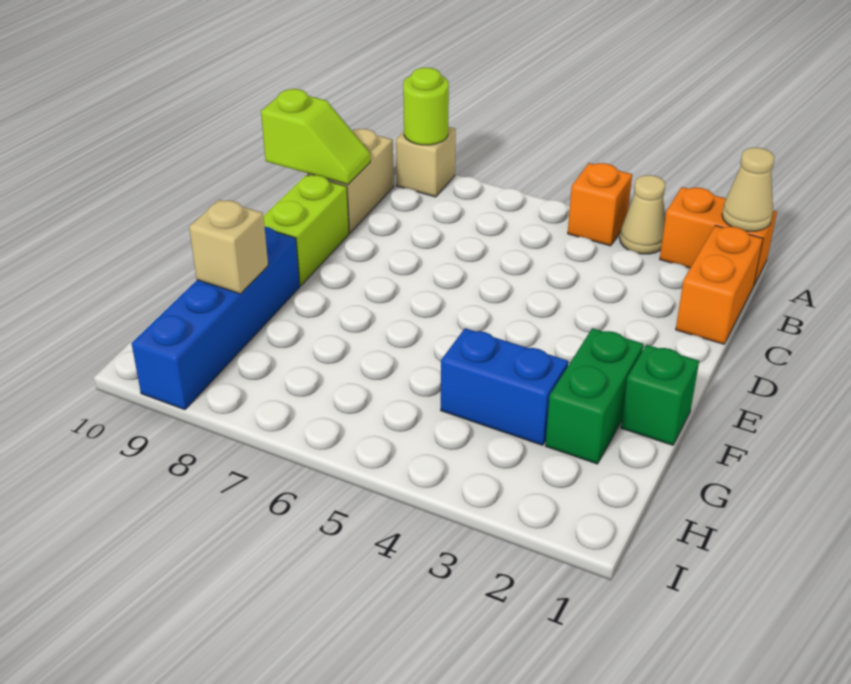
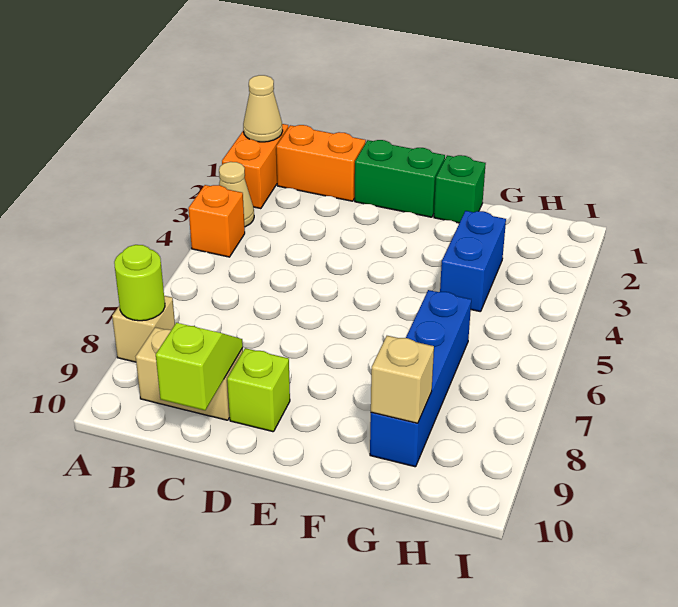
lime 1x2 brick [264,175,349,286] -> lime 1x1 brick [227,348,290,432]
green 1x2 brick [545,328,644,464] -> green 1x2 brick moved to [355,140,445,217]
blue 1x4 brick [132,227,300,410] -> blue 1x4 brick turned to [370,290,471,467]

